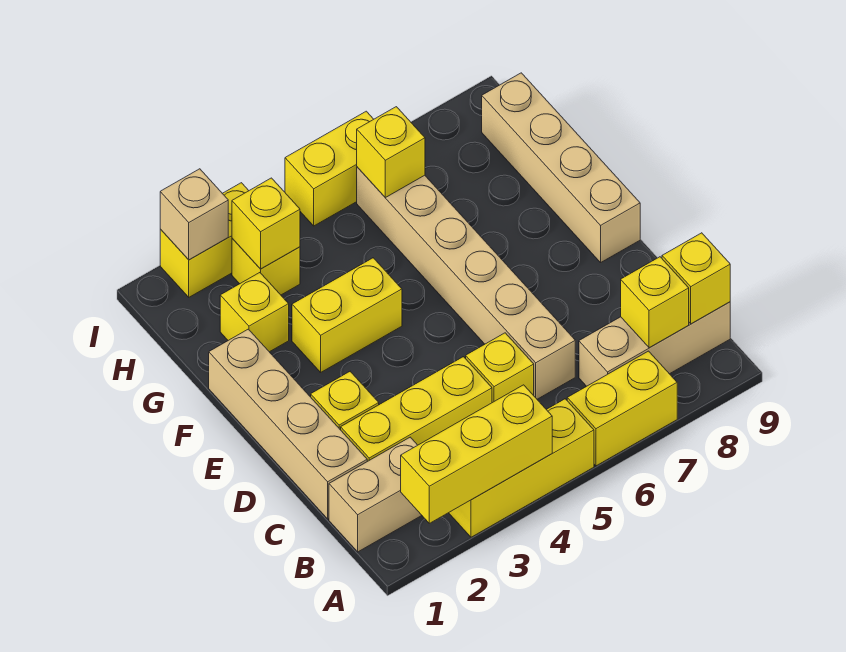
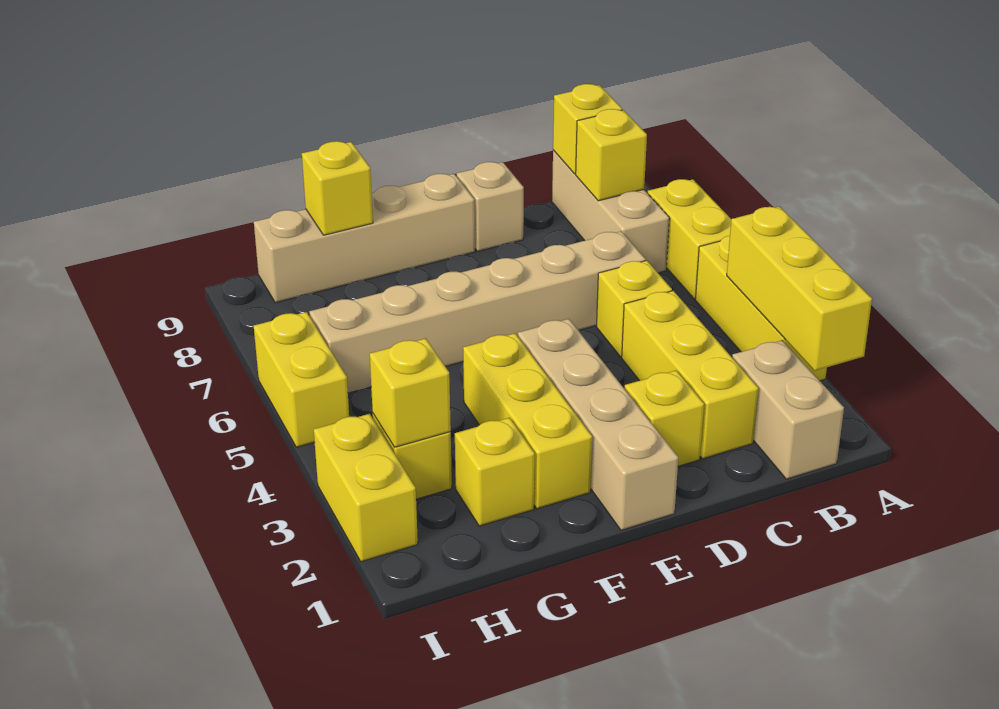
tan 1x4 brick [209,329,367,519] -> tan 1x4 brick turned to [518,319,678,530]
yellow 1x2 brick [292,258,402,372] -> yellow 1x3 brick [463,333,592,509]
yellow 1x1 brick [357,107,425,198] -> yellow 1x1 brick moved to [302,141,373,235]
tan 1x1 brick [160,169,228,260] -> tan 1x1 brick moved to [457,162,524,251]

